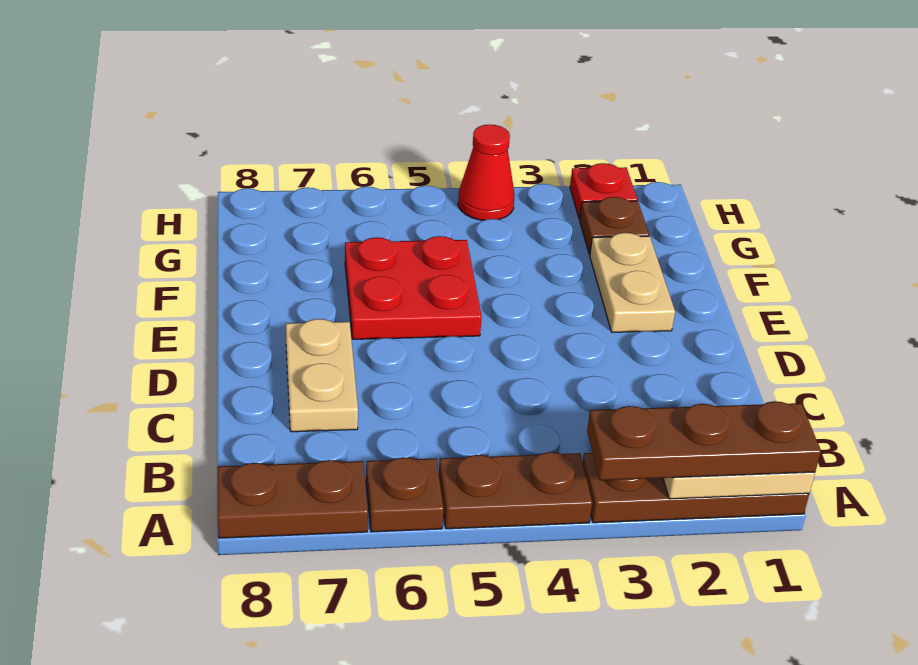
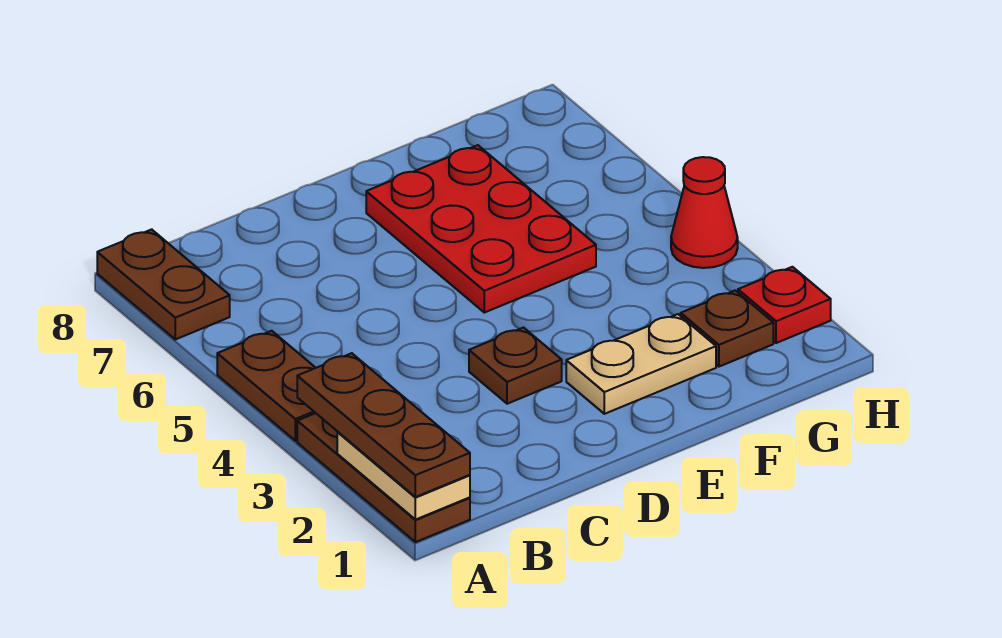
brown 1x1 plate [366,457,444,532] -> brown 1x1 plate moved to [469,328,562,404]
tan 1x2 plate [286,319,358,432] -> none
red 2x2 plate [345,236,482,339] -> red 2x3 plate [366,145,596,313]

